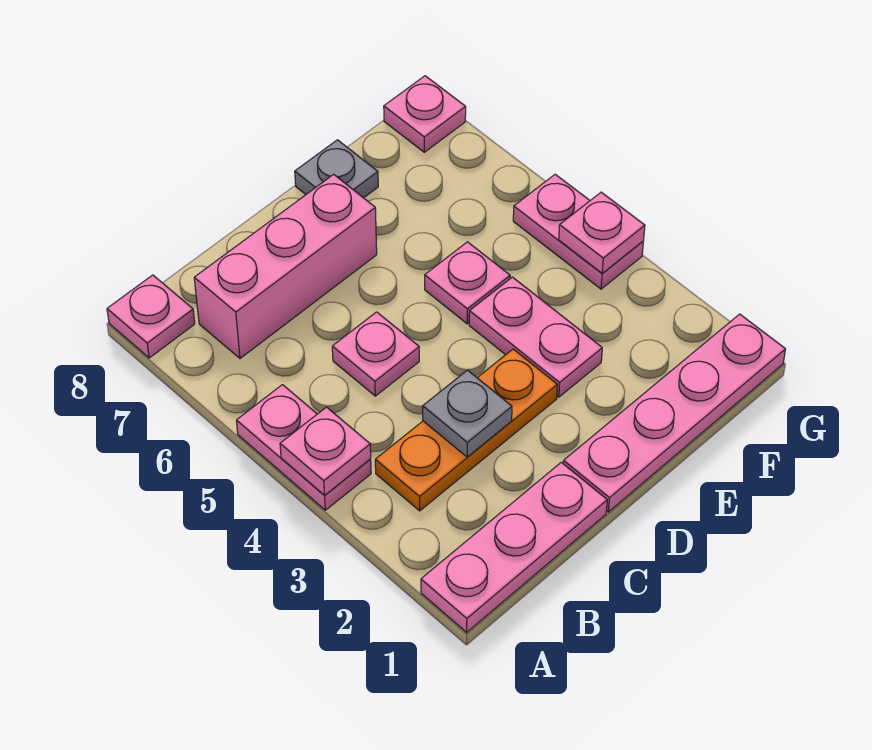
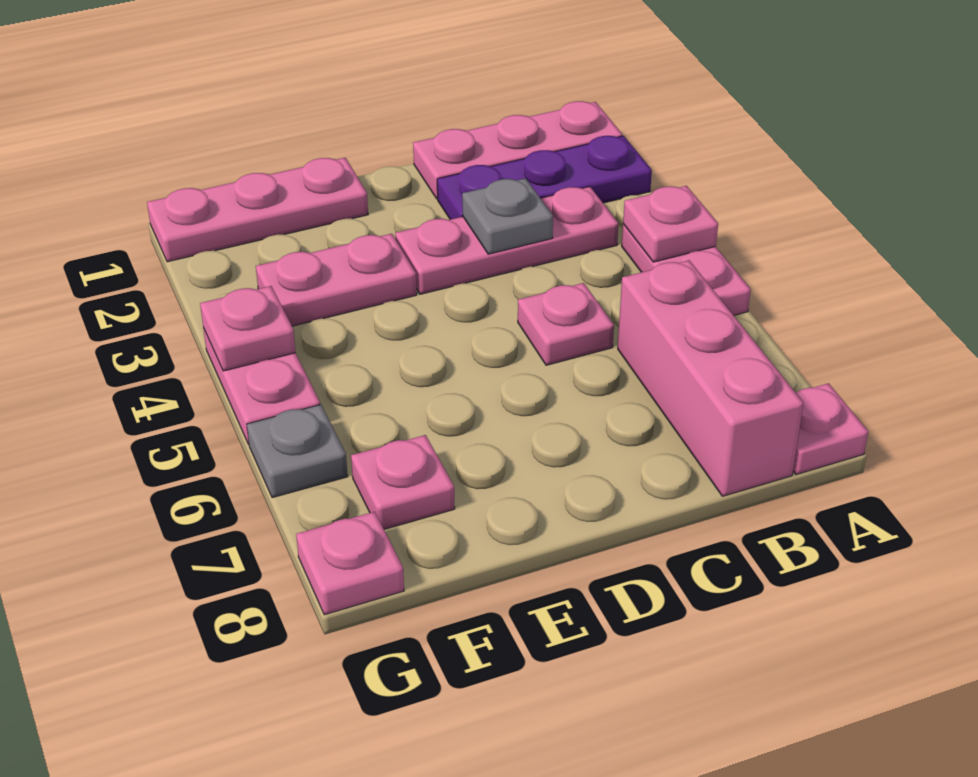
none -> purple 1x3 plate [437,136,652,220]
orange 1x3 plate [375,349,557,511] -> pink 1x3 plate [395,187,618,294]
pink 1x3 brick [194,174,377,358] -> pink 1x3 brick turned to [618,260,804,496]
pink 1x4 plate [563,314,786,512] -> pink 1x3 plate [147,158,368,262]
pink 1x2 plate [469,277,602,397] -> pink 1x2 plate turned to [256,234,417,326]
pink 1x1 plate [425,242,510,324] -> pink 1x1 plate moved to [351,435,455,529]
grey 1x1 plate [295,140,378,198] -> grey 1x1 plate moved to [247,404,348,498]

